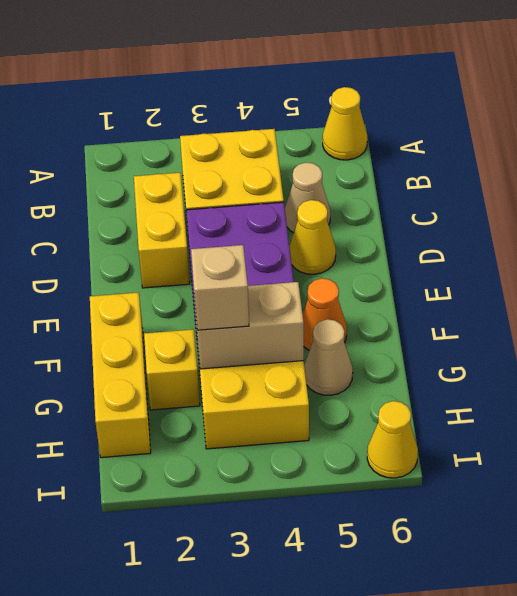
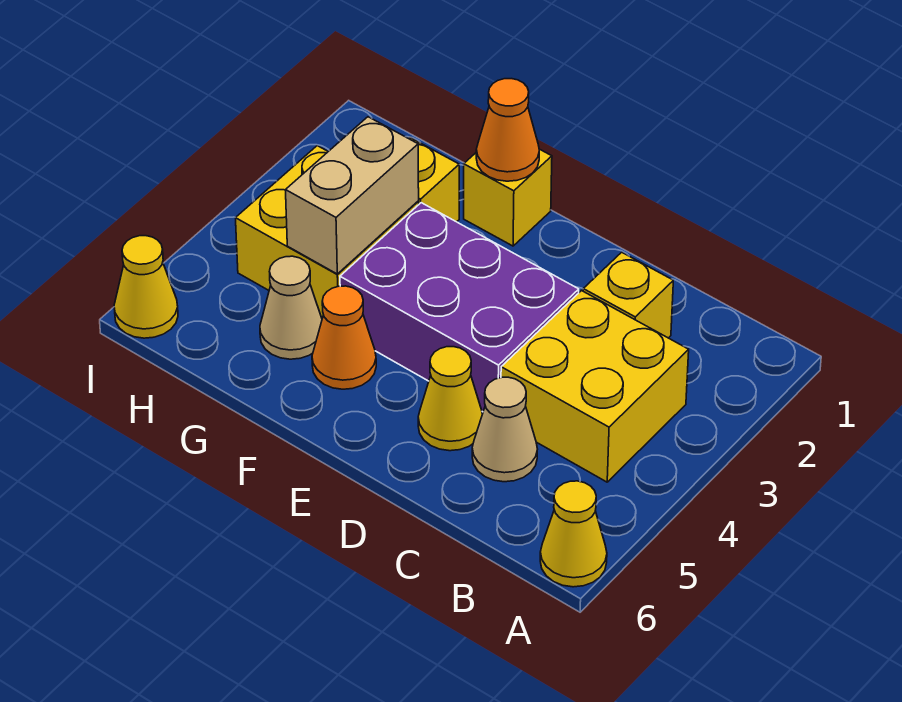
yellow 1x2 brick [134,173,190,288] -> yellow 1x1 brick [583,252,673,338]
yellow 1x3 brick [90,292,151,458] -> yellow 1x1 brick [464,149,552,246]
none -> orange 1x1 cone [476,79,539,181]
tan 1x1 brick [191,245,249,330] -> none

